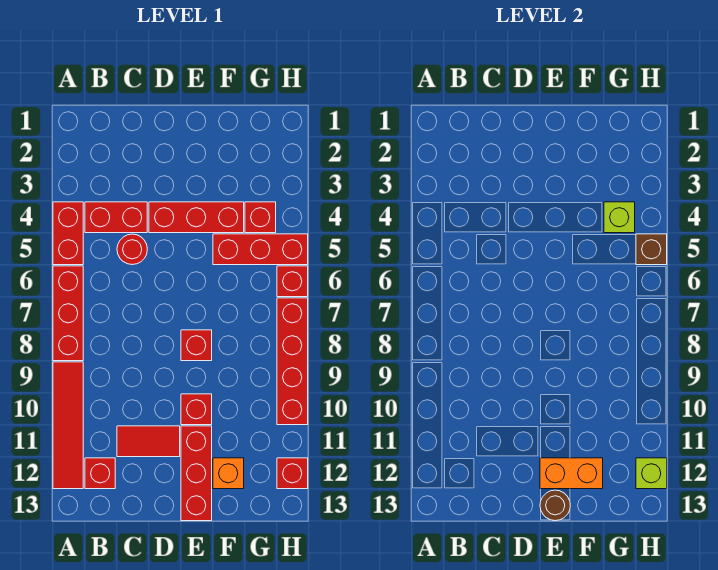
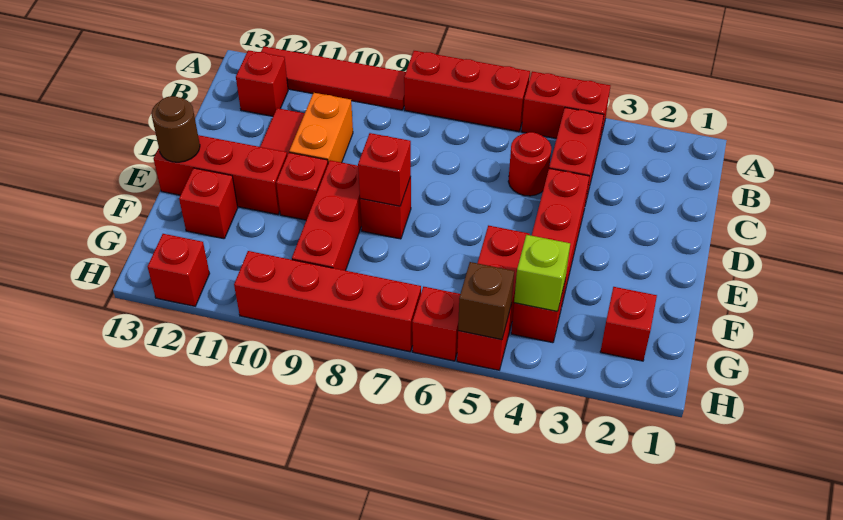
none -> red 1x1 brick [358,133,411,206]
none -> red 1x3 brick [292,160,361,271]
orange 1x2 brick [540,458,603,489] -> orange 1x2 brick moved to [289,93,353,163]
orange 1x1 brick [213,458,244,489] -> red 1x1 brick [179,168,238,239]
none -> red 1x1 brick [600,287,657,361]
lime 1x1 brick [636,458,667,489] -> none

